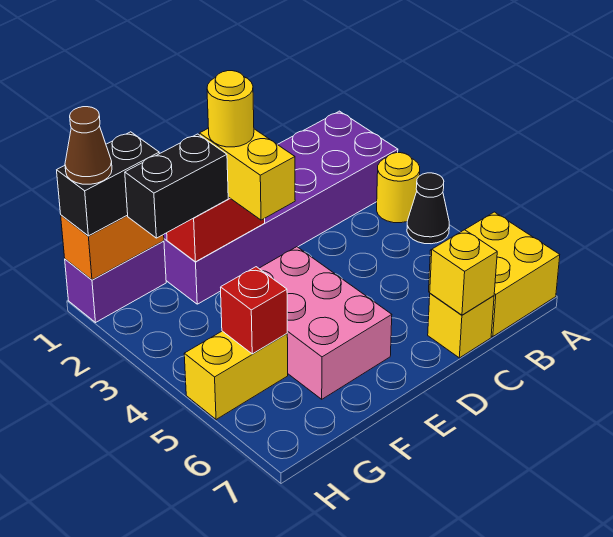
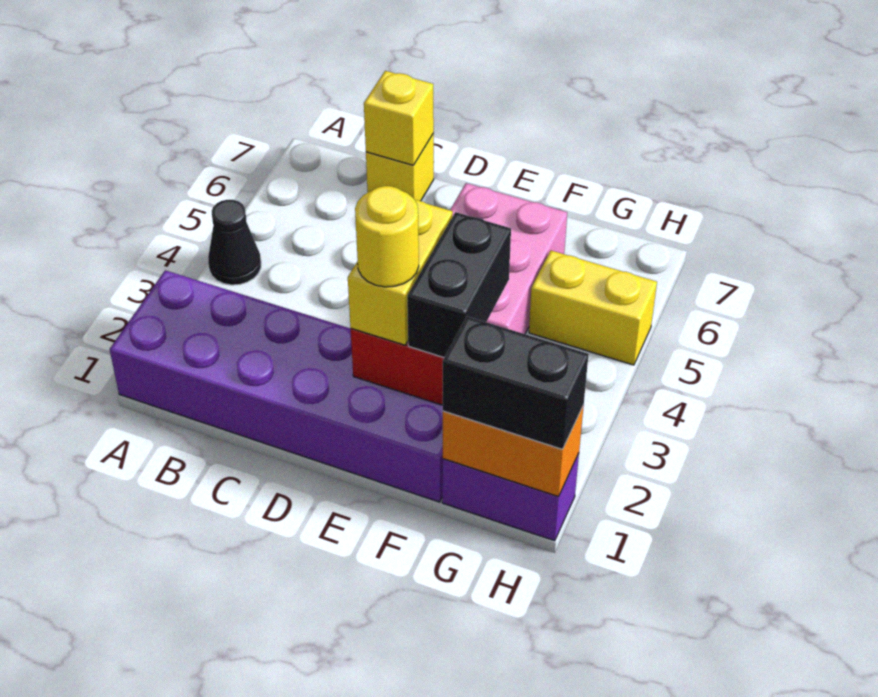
yellow 1x1 round brick [377,153,420,223] -> none
yellow 2x2 brick [429,212,560,336] -> none
black 1x2 brick [125,134,228,238] -> black 1x2 brick turned to [407,212,511,357]
red 1x1 brick [221,267,287,354] -> none
brown 1x1 cone [65,107,112,184] -> none

